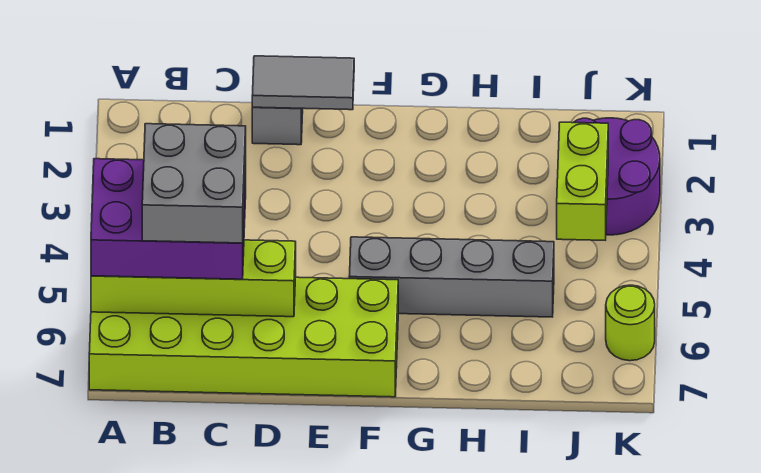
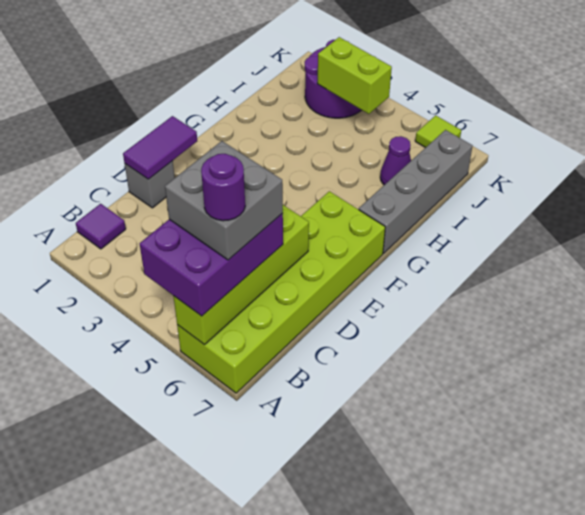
none -> purple 1x1 tile [76,204,126,249]
none -> purple 1x1 round brick [201,154,245,221]
grey 1x2 tile [252,56,354,110] -> purple 1x2 tile [123,116,197,179]
grey 1x4 brick [349,237,554,317] -> grey 1x4 brick moved to [359,130,472,253]
none -> purple 1x1 cone [380,136,411,185]
lime 1x1 round brick [606,285,655,361] -> lime 1x1 tile [415,115,461,148]

